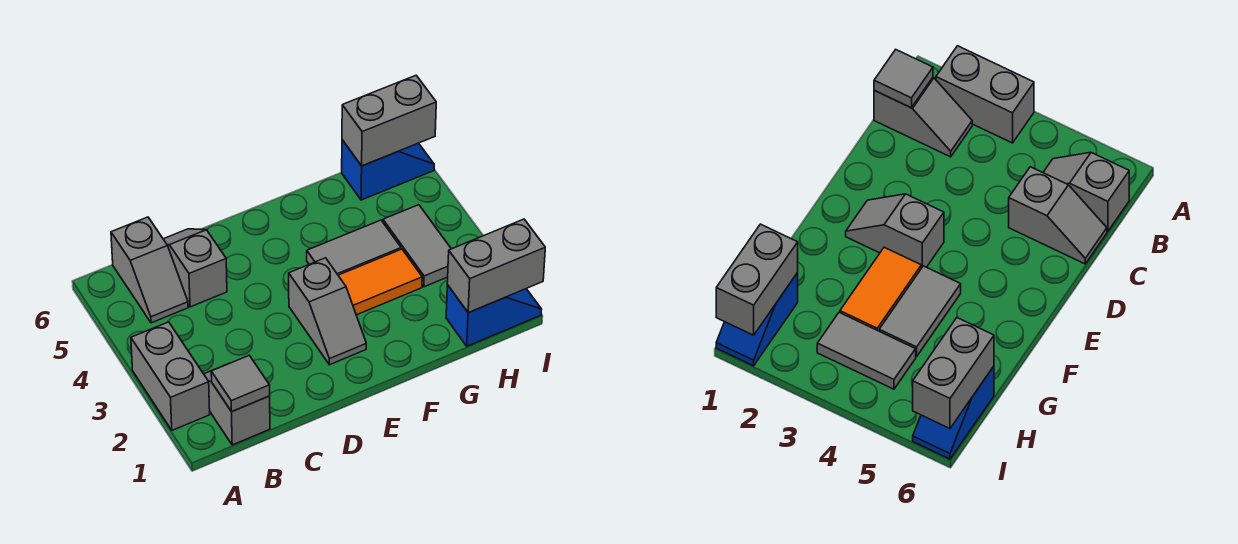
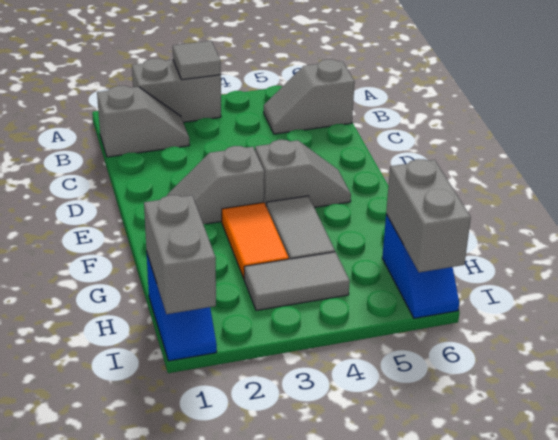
grey 1x1 tile [211,355,270,412] -> grey 1x1 tile moved to [173,41,221,80]
grey 1x2 slope [164,229,227,307] -> grey 1x2 slope moved to [255,140,351,208]

